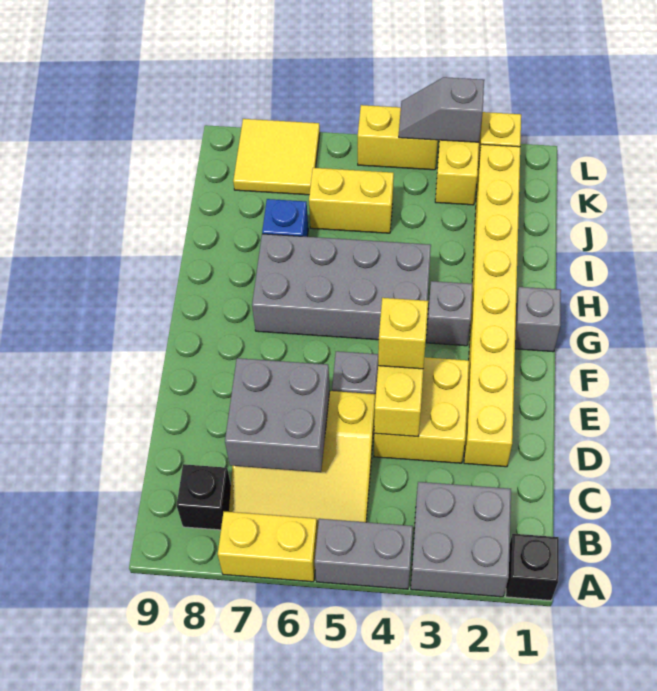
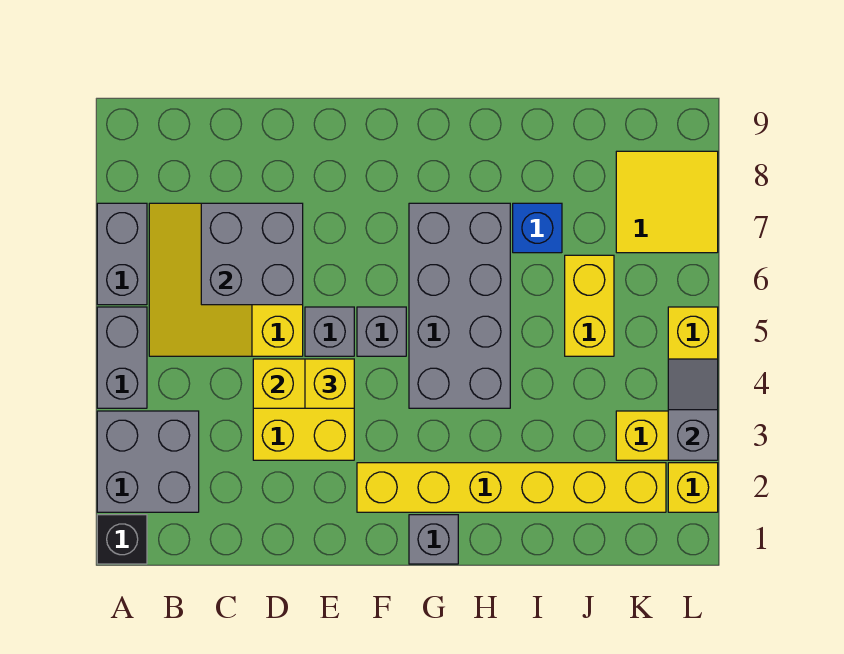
yellow 1x2 brick [218,512,318,582] -> grey 1x2 brick [97,203,147,305]
black 1x1 brick [177,464,231,530] -> none
yellow 1x8 brick [464,144,520,467] -> yellow 1x6 brick [357,463,666,512]
grey 1x1 brick [426,281,473,346] -> grey 1x1 brick moved to [357,307,406,356]

